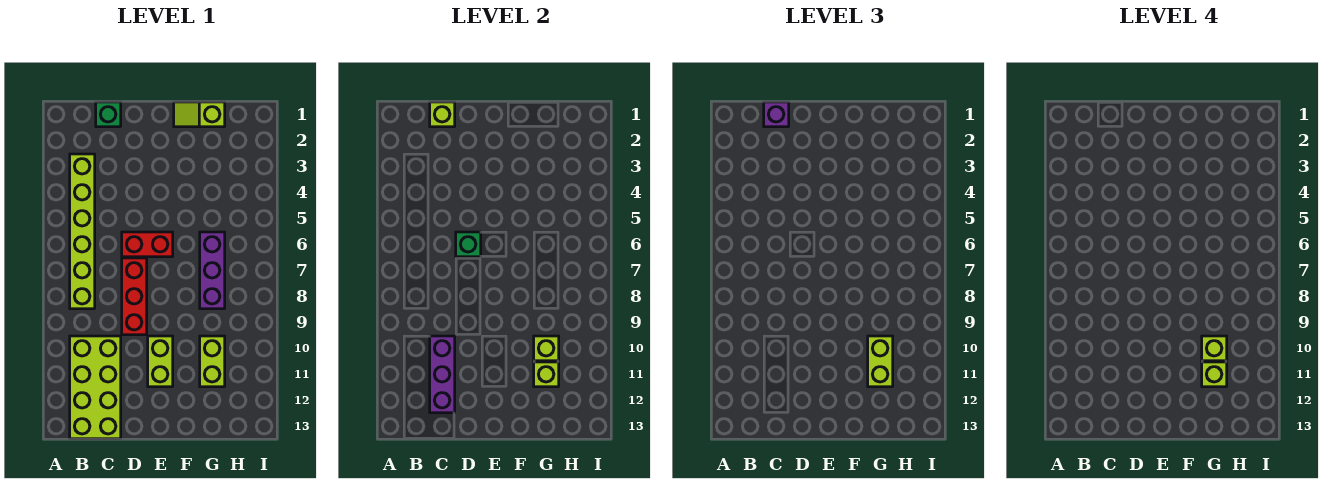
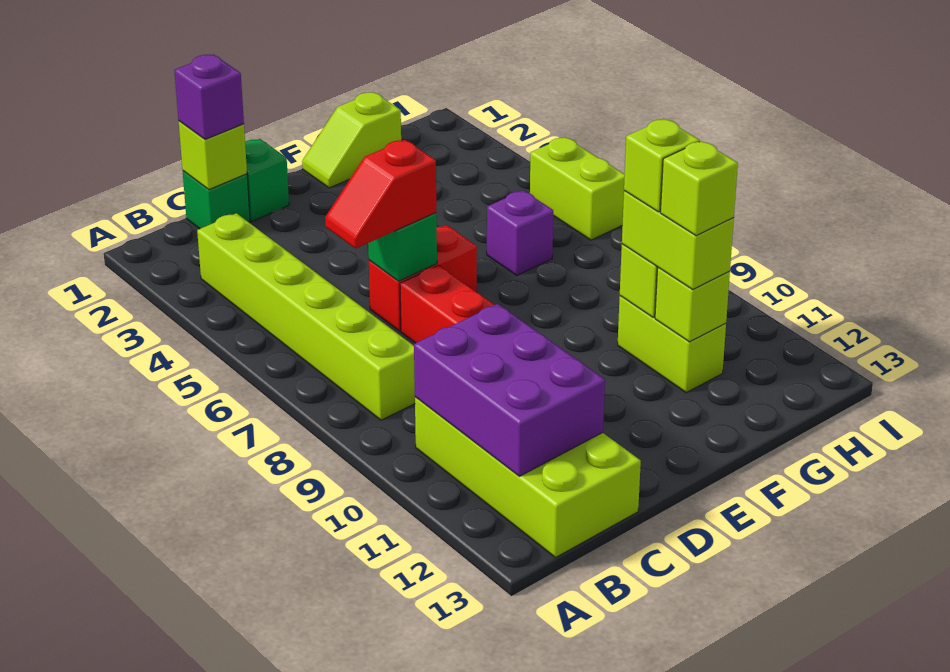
none -> red 1x2 slope [325,140,436,248]
purple 1x3 brick [430,336,455,413] -> purple 2x3 brick [414,304,605,476]
none -> green 1x1 brick [245,139,289,221]
lime 1x2 brick [148,336,173,387] -> lime 1x2 brick moved to [530,137,625,240]
purple 1x3 brick [200,232,225,309] -> purple 1x1 brick [487,190,553,275]

